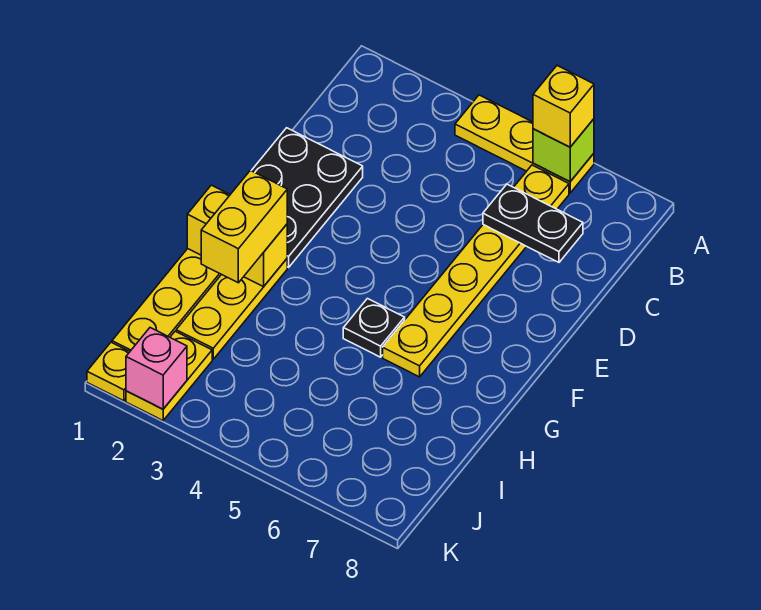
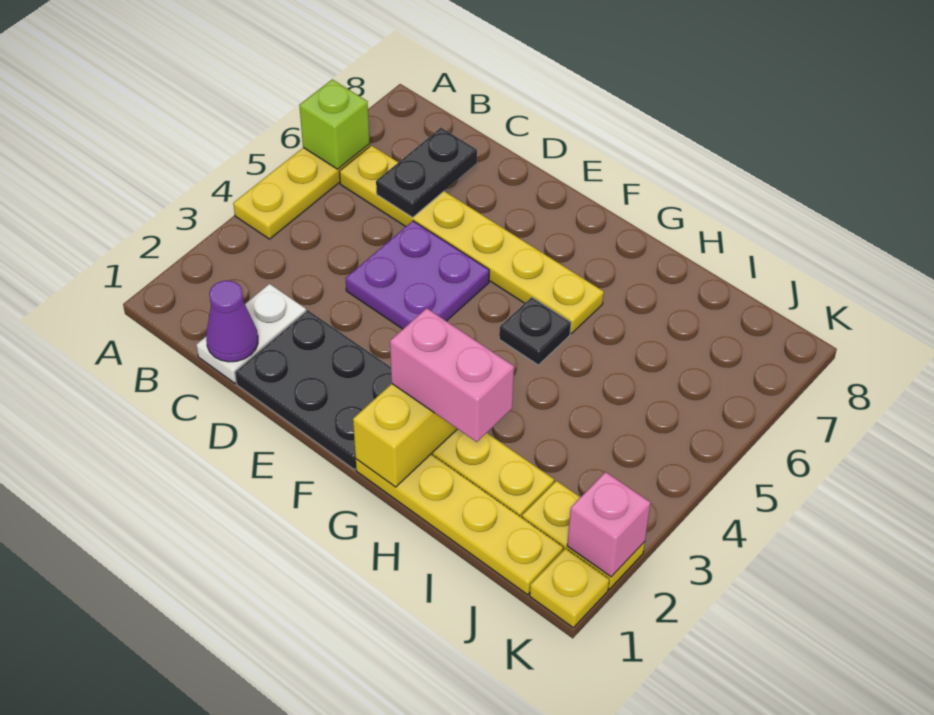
yellow 1x1 brick [533,66,594,147] -> none
none -> white 1x2 plate [197,284,306,383]
none -> purple 1x1 cone [206,281,258,362]
none -> purple 2x2 plate [345,221,489,329]
yellow 1x2 brick [201,170,287,283] -> pink 1x2 brick [390,308,514,442]

